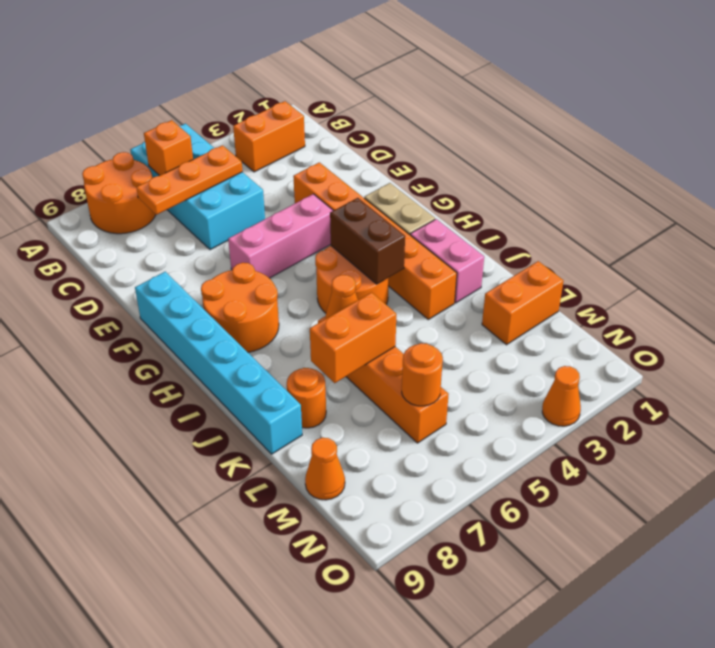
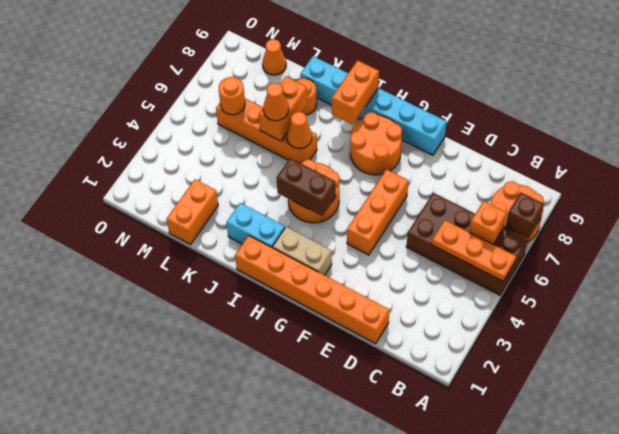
cyan 2x4 brick [130,124,265,250] -> brown 2x4 brick [406,193,528,295]
none -> brown 1x1 brick [506,193,544,239]
orange 1x2 brick [233,101,305,172] -> orange 1x2 brick moved to [332,60,379,125]
orange 1x3 plate [136,145,243,215] -> orange 1x3 plate turned to [432,220,516,281]
orange 1x6 brick [293,162,457,319] -> orange 1x6 brick moved to [235,236,389,344]
pink 1x3 brick [228,194,333,278] -> orange 1x3 brick [347,169,408,255]
pink 1x2 brick [410,219,484,303] -> cyan 1x2 brick [226,203,285,248]
orange 1x1 cone [542,366,581,426] -> orange 1x1 cone moved to [263,83,289,121]

